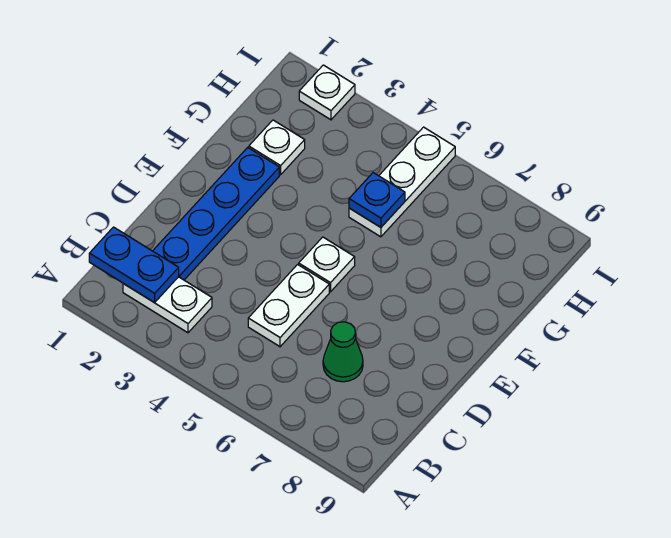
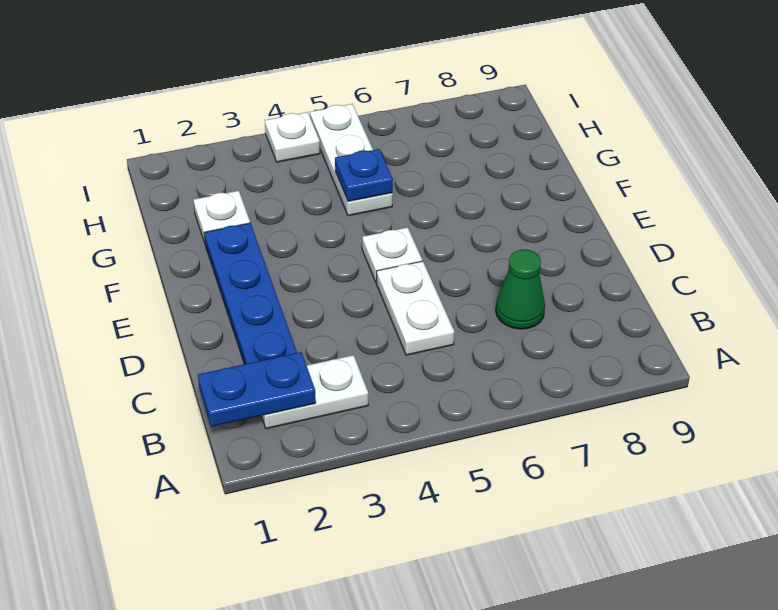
white 1x1 plate [299,65,355,120] -> white 1x1 plate moved to [265,112,320,162]

